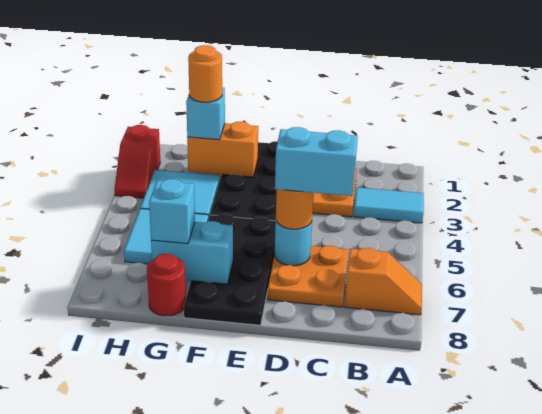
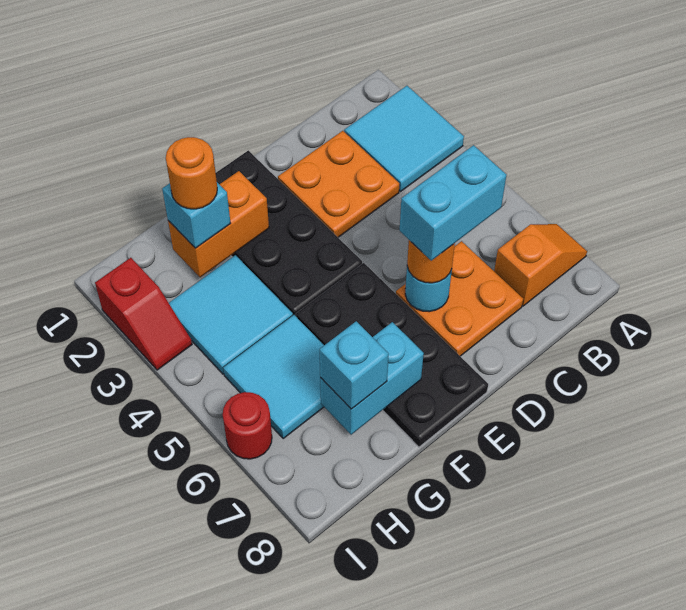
cyan 1x2 tile [354,187,424,223] -> cyan 2x2 tile [344,86,464,191]
red 1x1 round brick [147,254,186,316] -> red 1x1 round brick moved to [223,392,272,459]

